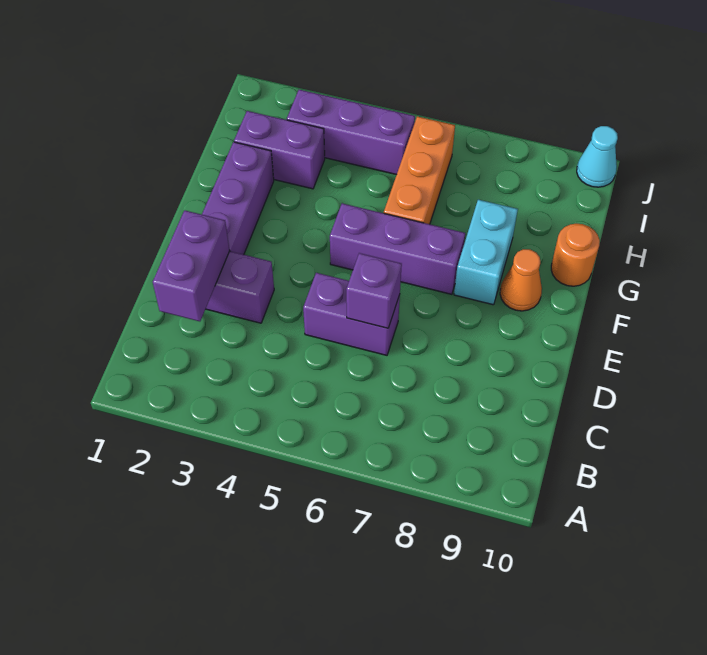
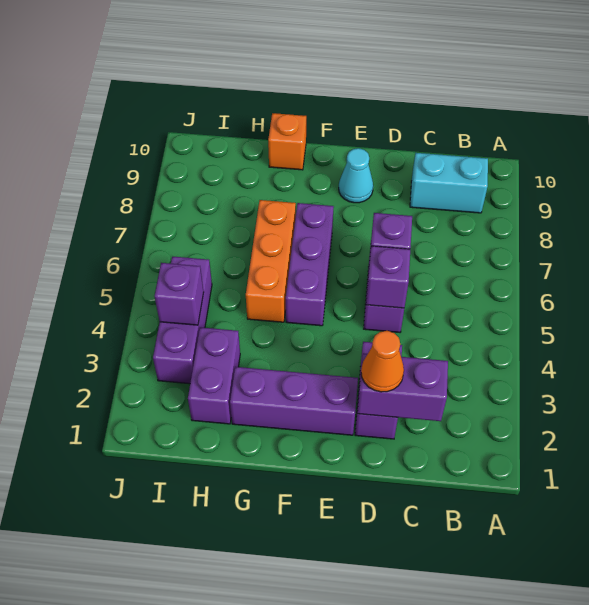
none -> purple 1x1 brick [366,246,410,308]
cyan 1x2 brick [454,200,518,305] -> cyan 1x2 brick moved to [410,153,488,213]
orange 1x1 cone [500,249,542,311] -> orange 1x1 cone moved to [361,331,404,392]
orange 1x3 brick [384,116,455,224] -> orange 1x3 brick turned to [246,200,296,322]
orange 1x1 round brick [551,224,600,286] -> orange 1x1 brick [268,113,306,170]
none -> purple 1x1 brick [155,263,204,325]
cyan 1x1 cone [577,126,618,187] -> cyan 1x1 cone moved to [339,148,373,203]

